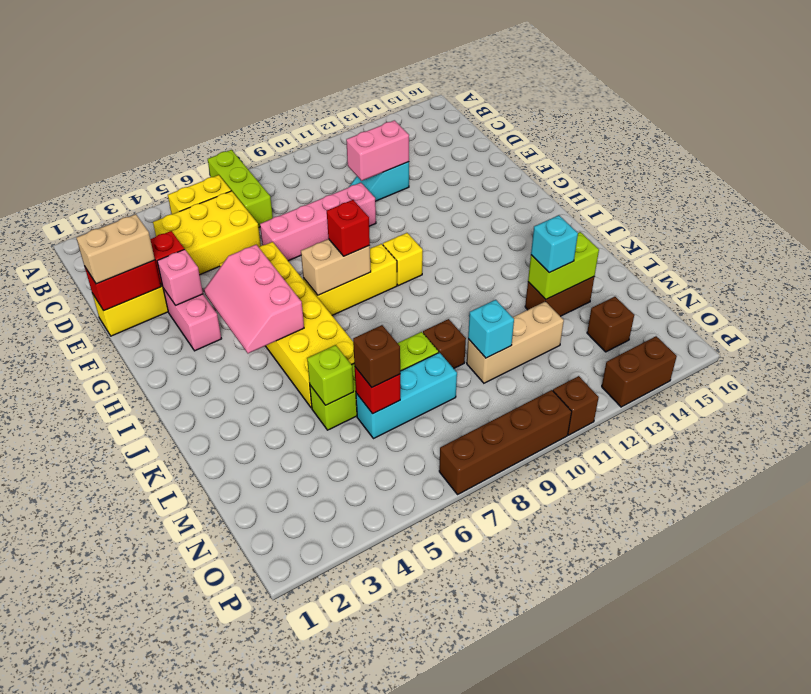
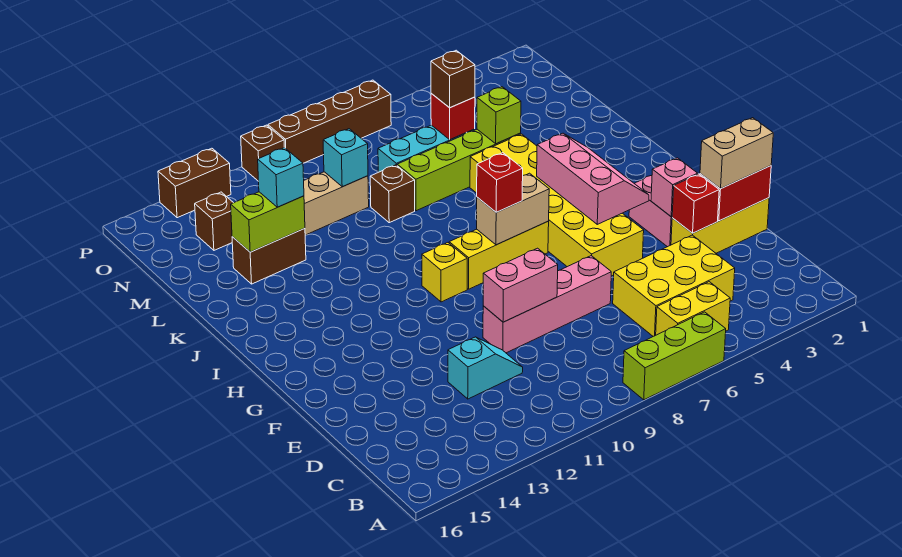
lime 1x3 brick [208,150,273,228] -> lime 1x3 brick turned to [623,312,726,400]
pink 1x2 brick [346,120,409,181] -> pink 1x2 brick moved to [483,248,558,322]

